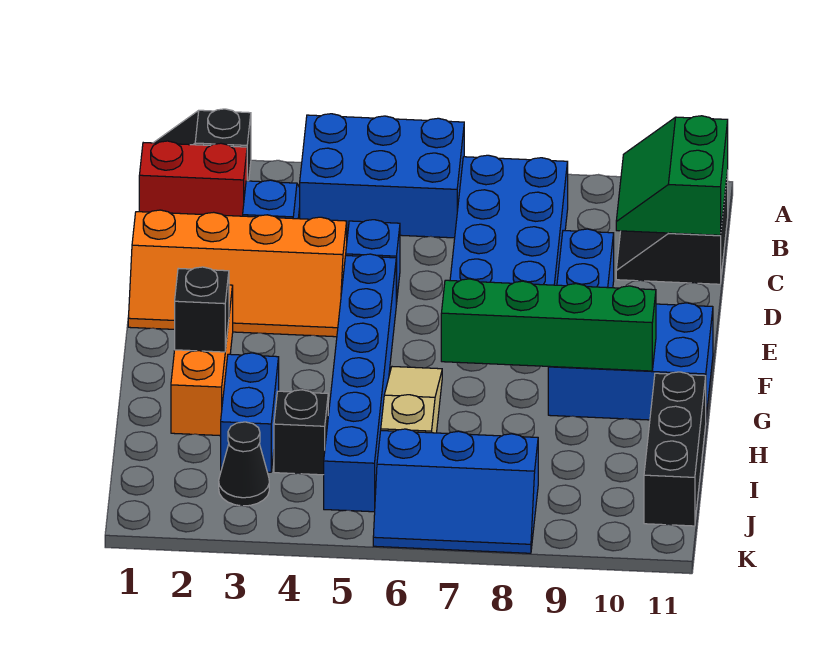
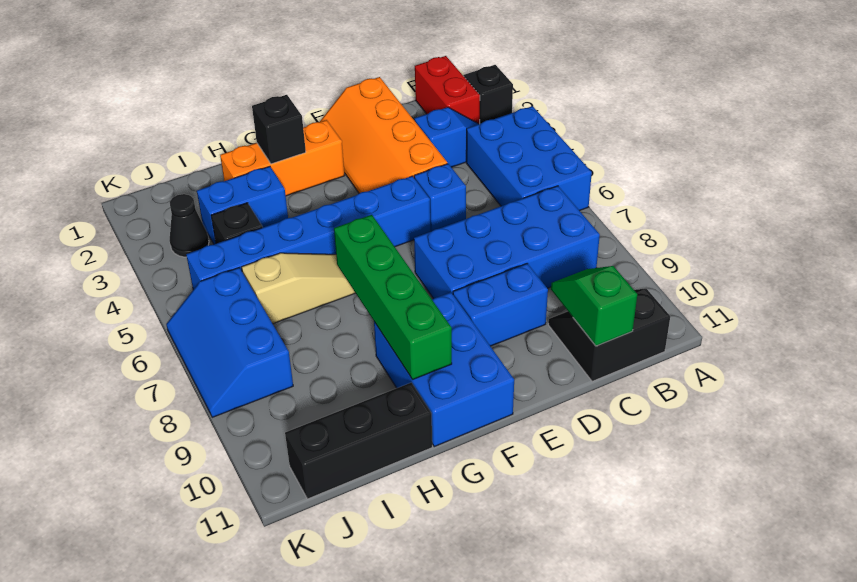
green 2x2 slope [616,116,728,235] -> green 1x2 slope [551,266,637,346]

